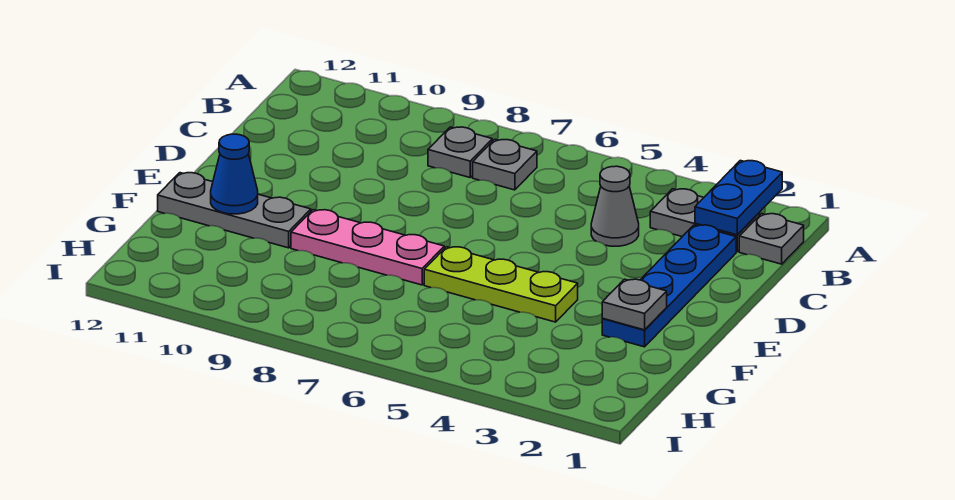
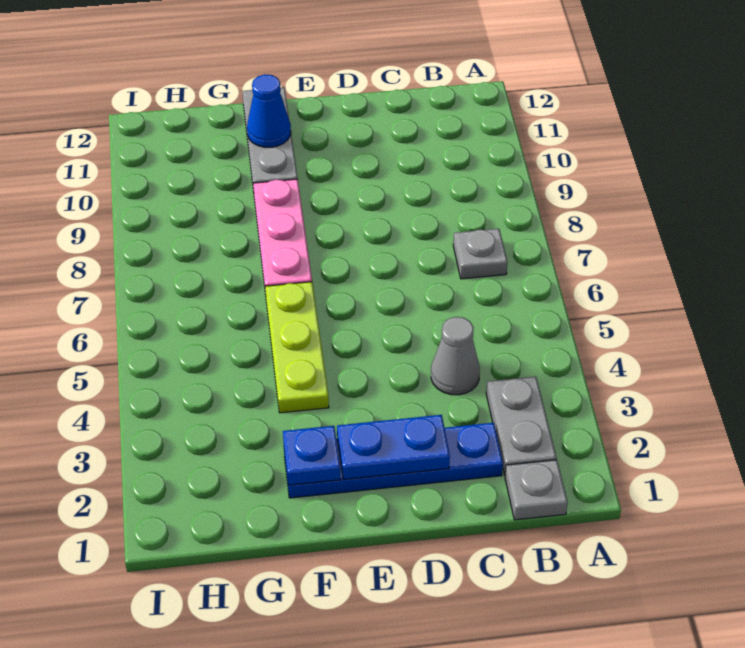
blue 1x2 plate [695,161,782,235] -> blue 1x2 plate moved to [337,415,450,480]
grey 1x1 plate [428,127,492,177] -> none
grey 1x1 plate [602,279,667,330] -> blue 1x1 plate [283,426,341,485]

